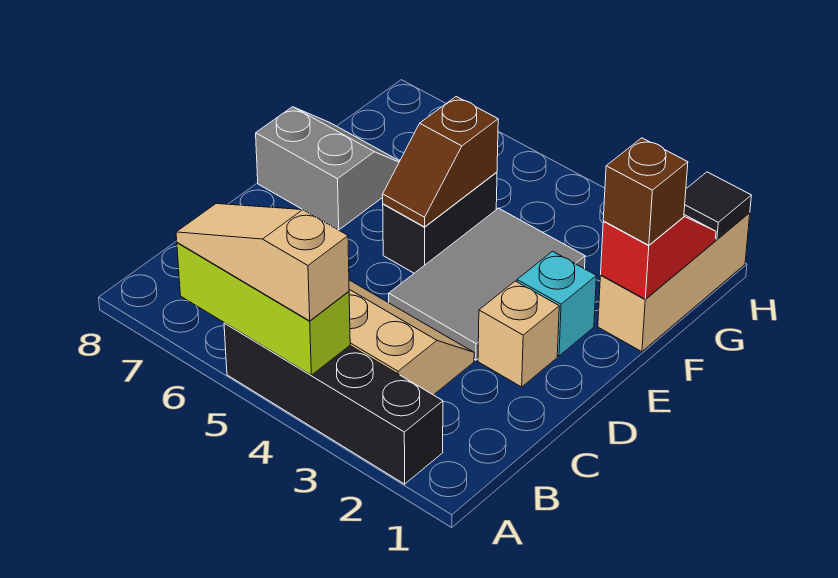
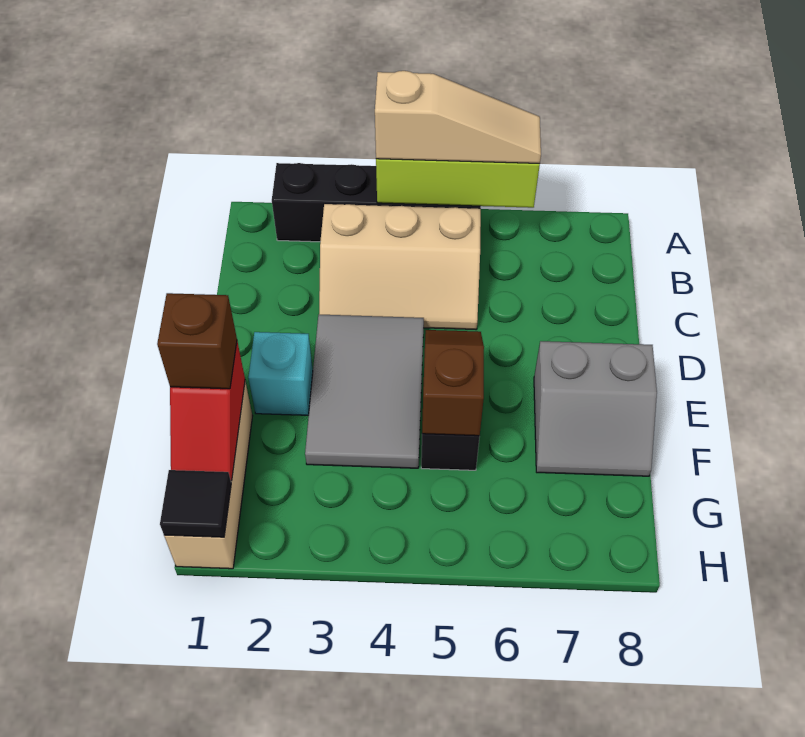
tan 1x1 brick [478,281,559,387] -> none

